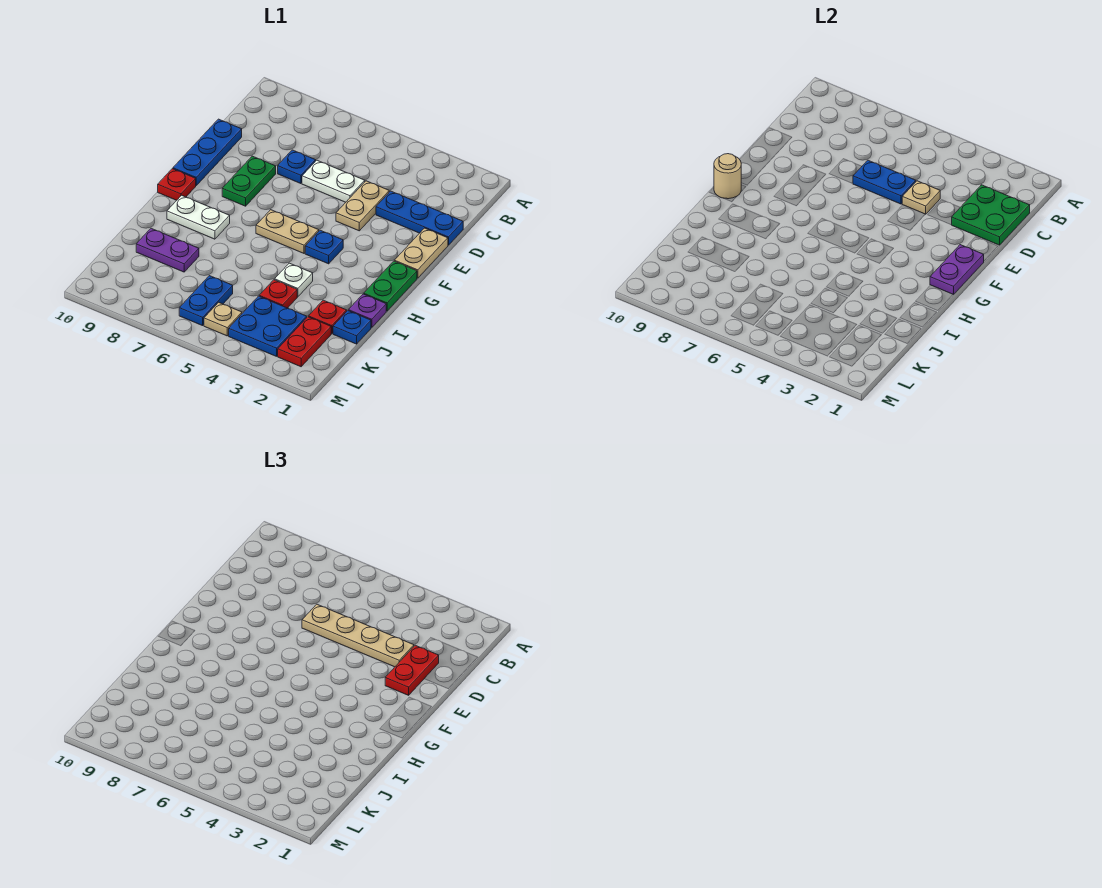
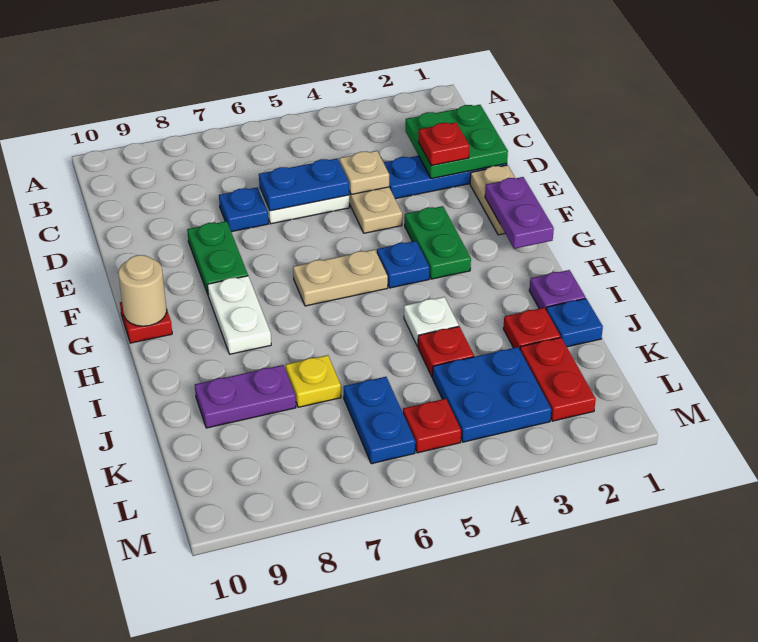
red 1x2 plate [385,645,439,695] -> red 1x1 plate [419,122,469,165]
tan 1x4 plate [302,604,414,667] -> none
blue 1x3 plate [173,119,242,185] -> none
green 1x2 plate [364,261,417,311] -> green 1x2 plate moved to [405,206,471,279]
white 1x2 plate [167,195,230,239] -> white 1x2 plate turned to [207,276,271,354]
none -> yellow 1x1 plate [286,355,341,407]
tan 1x1 plate [204,302,242,336] -> red 1x1 plate [403,399,461,453]

